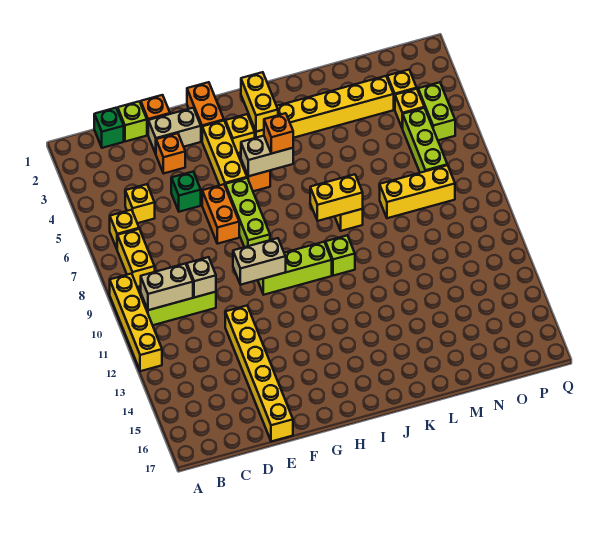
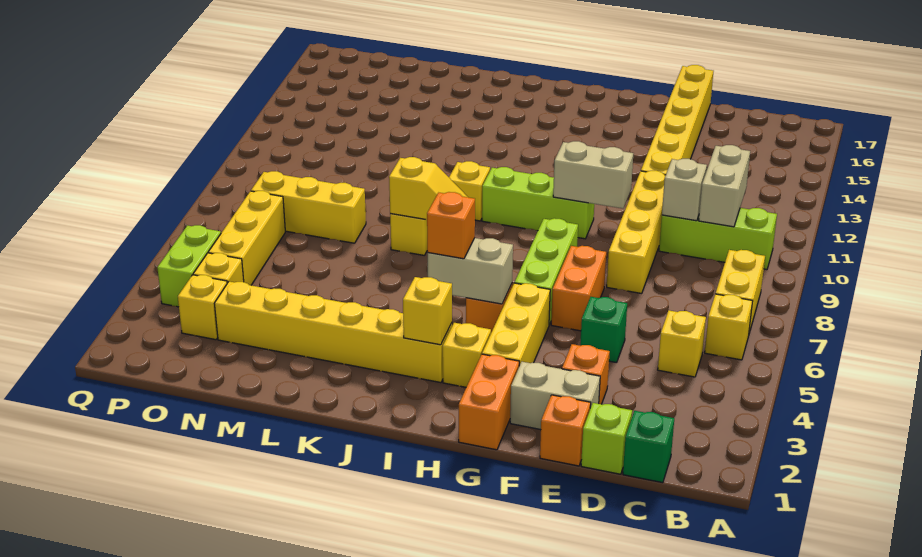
yellow 1x4 brick [110,274,162,371] -> yellow 1x4 brick moved to [607,171,666,293]
tan 1x2 brick [141,264,193,310] -> tan 1x2 brick turned to [699,145,750,227]
yellow 1x2 brick [241,72,278,132] -> yellow 1x1 brick [403,277,452,345]
yellow 1x2 brick [310,174,363,221] -> yellow 1x2 slope [389,157,467,220]
lime 1x1 brick [325,236,355,276] -> yellow 1x1 brick [449,161,490,221]
lime 1x3 brick [403,108,447,173] -> yellow 1x3 brick [208,191,285,285]

